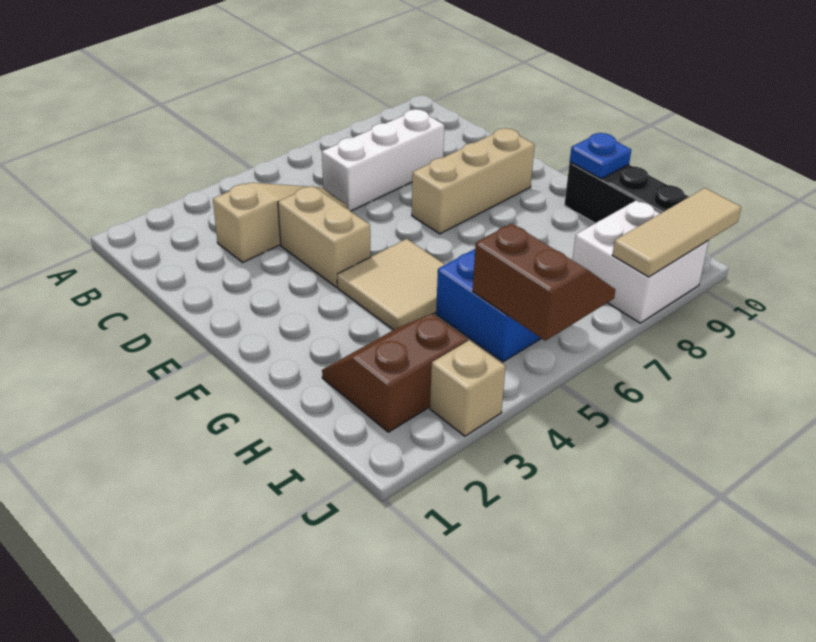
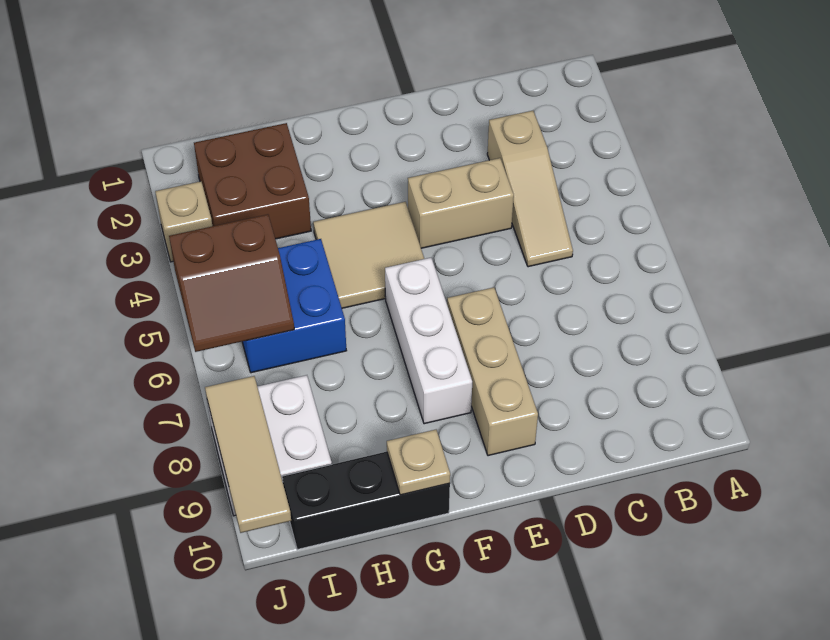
white 1x3 brick [322,109,444,211] -> white 1x3 brick moved to [385,258,472,424]
blue 1x1 plate [570,133,631,179] -> tan 1x1 plate [387,430,450,495]
brown 2x2 slope [322,314,468,432] -> brown 2x2 brick [194,123,311,239]

